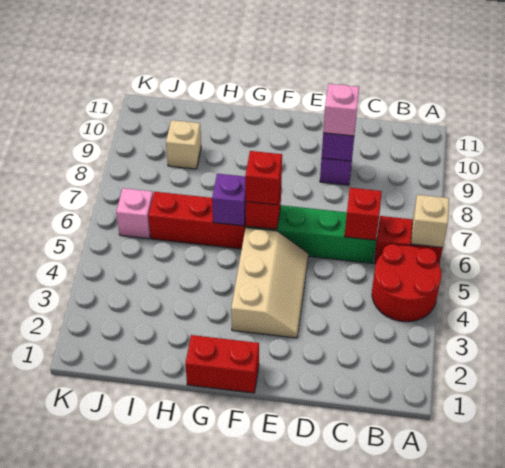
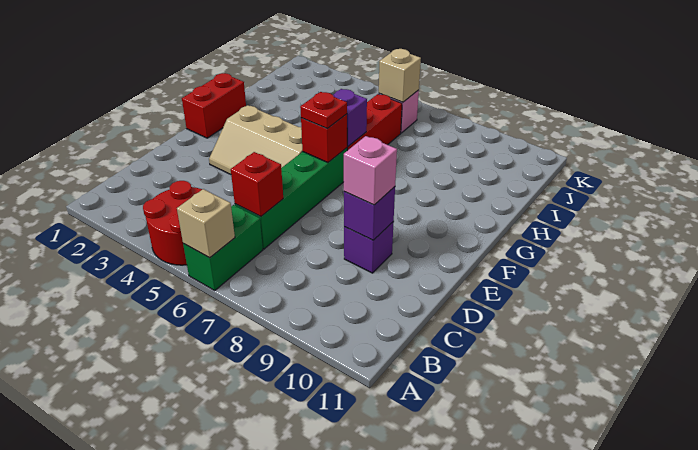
red 1x2 brick [375,216,443,264] -> green 1x2 brick [183,205,263,290]
red 1x1 brick [245,151,282,205] -> red 1x1 plate [300,92,347,129]
tan 1x1 brick [166,120,201,169] -> tan 1x1 brick moved to [379,49,421,102]

